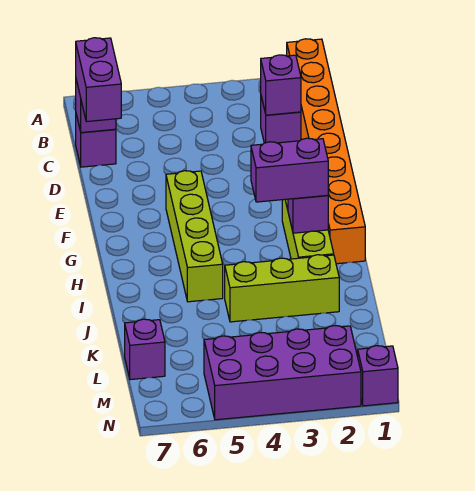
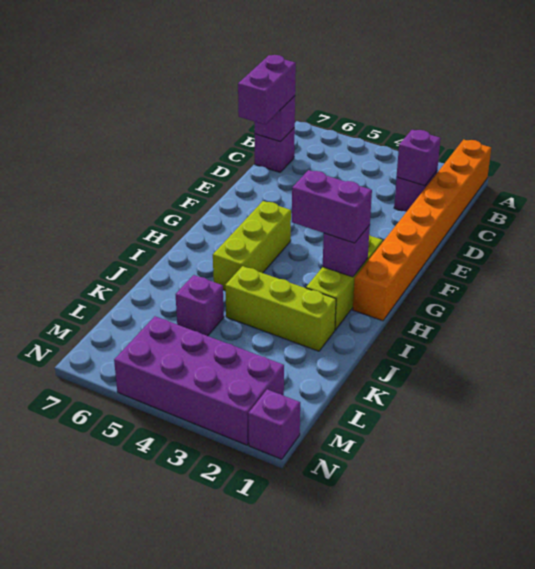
lime 1x4 brick [166,171,223,302] -> lime 1x3 brick [213,201,291,290]
purple 1x1 brick [125,319,165,380] -> purple 1x1 brick moved to [175,275,224,336]

